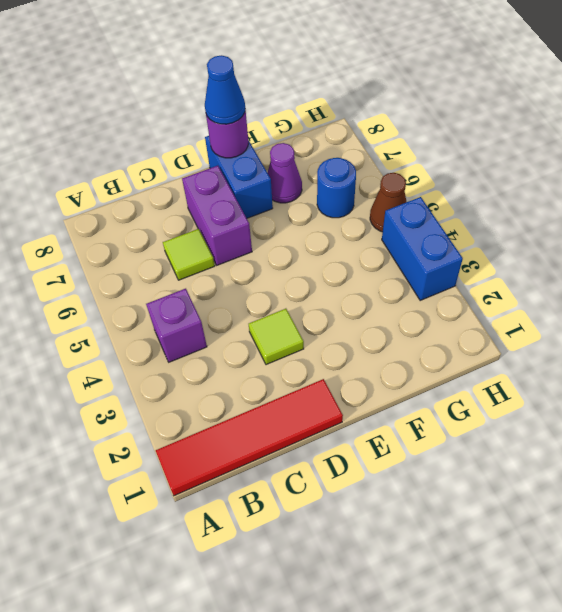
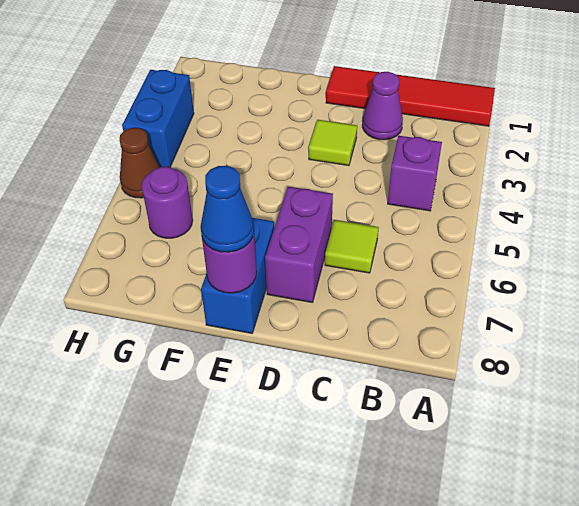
purple 1x1 cone [268,143,302,203] -> purple 1x1 cone moved to [362,72,403,140]
blue 1x1 round brick [317,158,356,218] -> purple 1x1 round brick [142,167,193,238]

